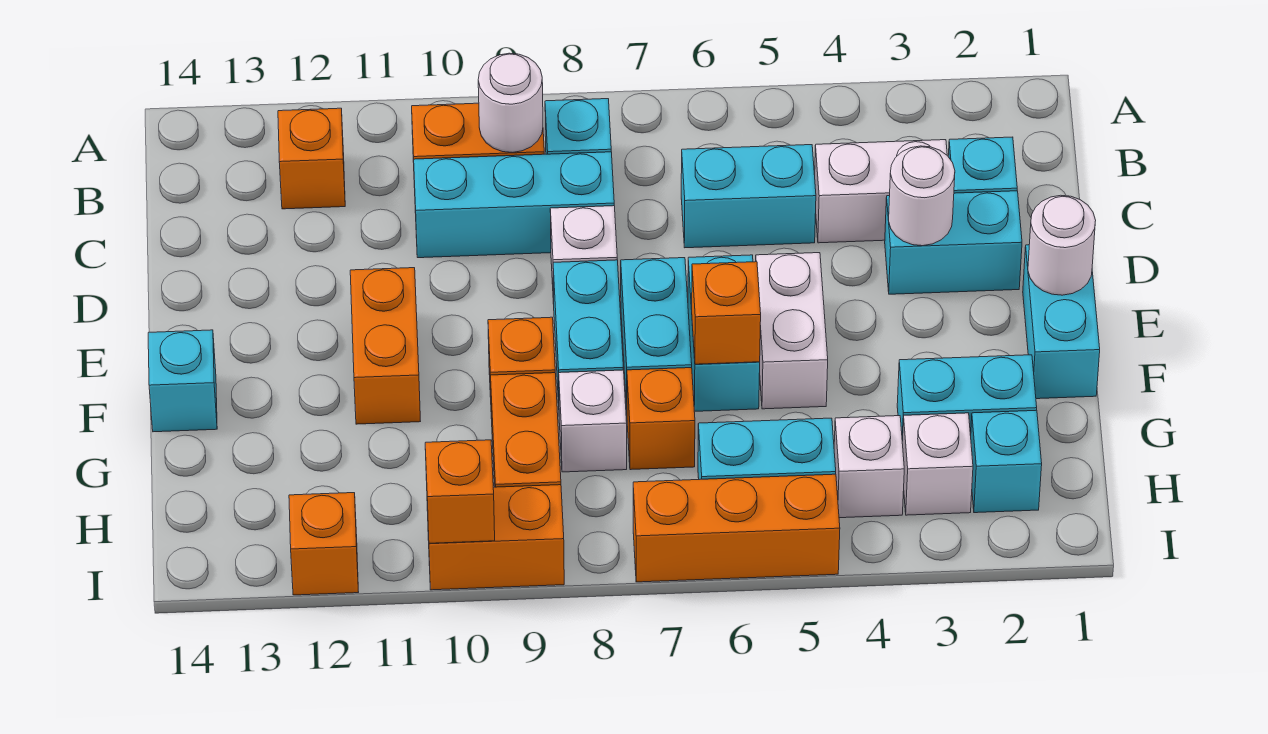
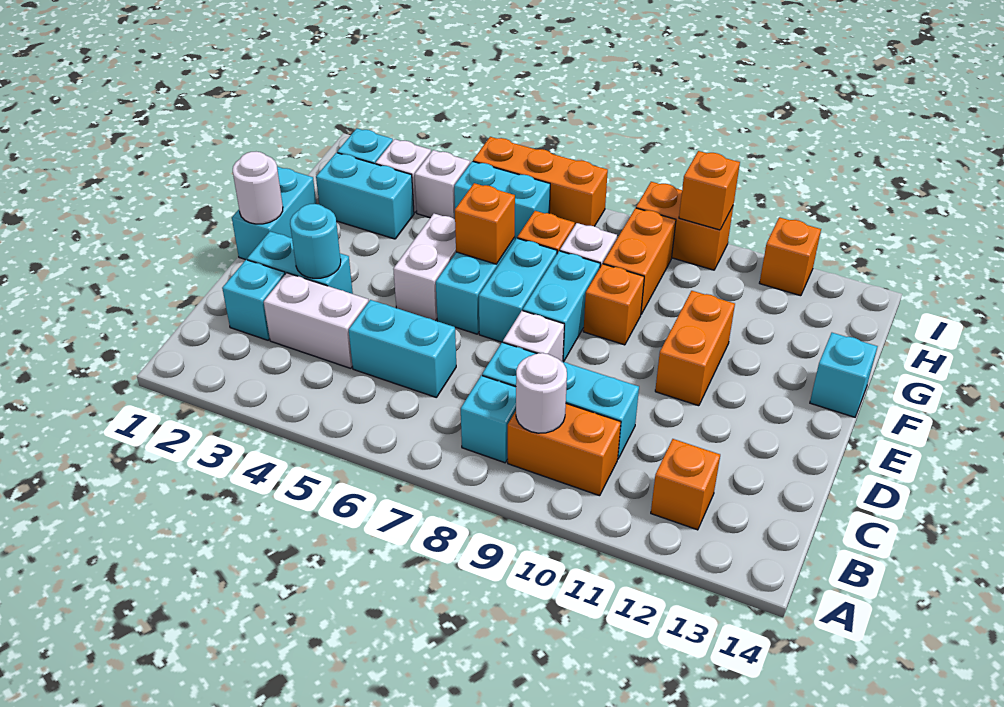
white 1x1 round brick [889,146,955,246] -> cyan 1x1 round brick [290,204,341,278]

